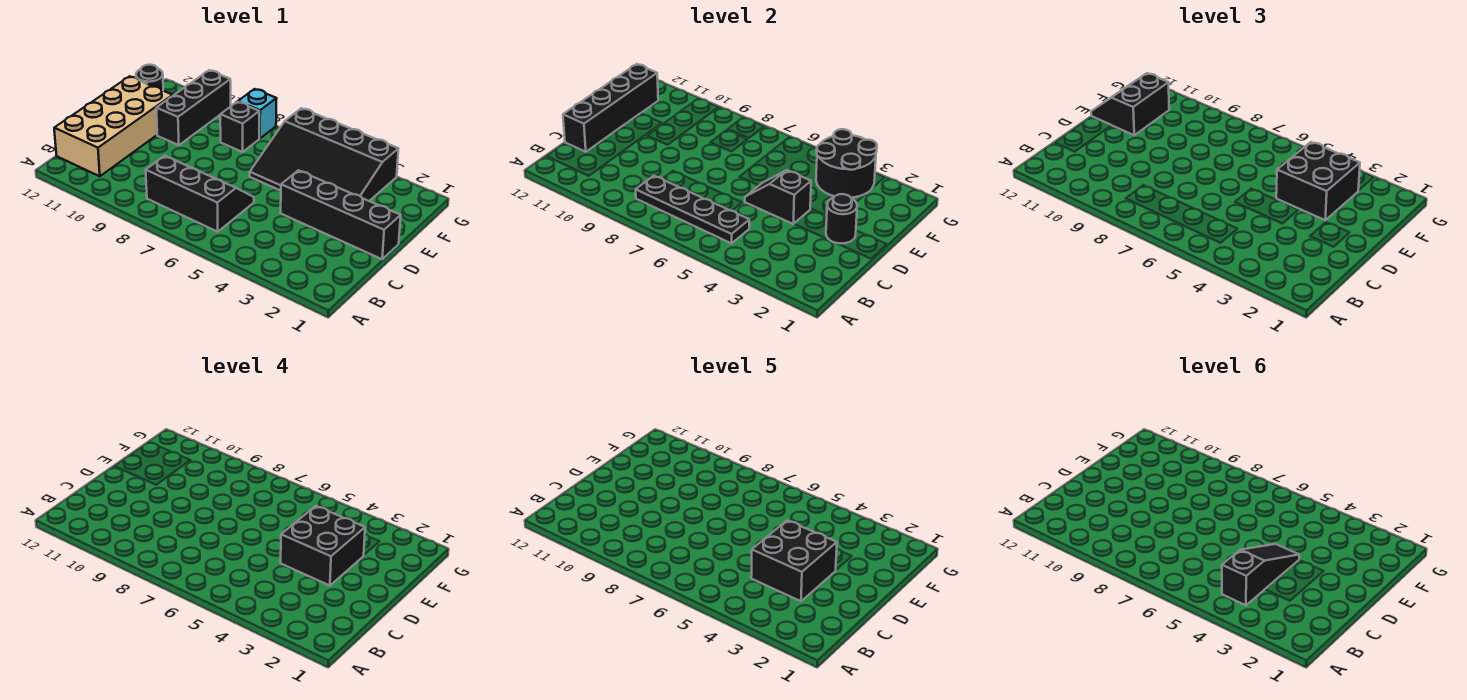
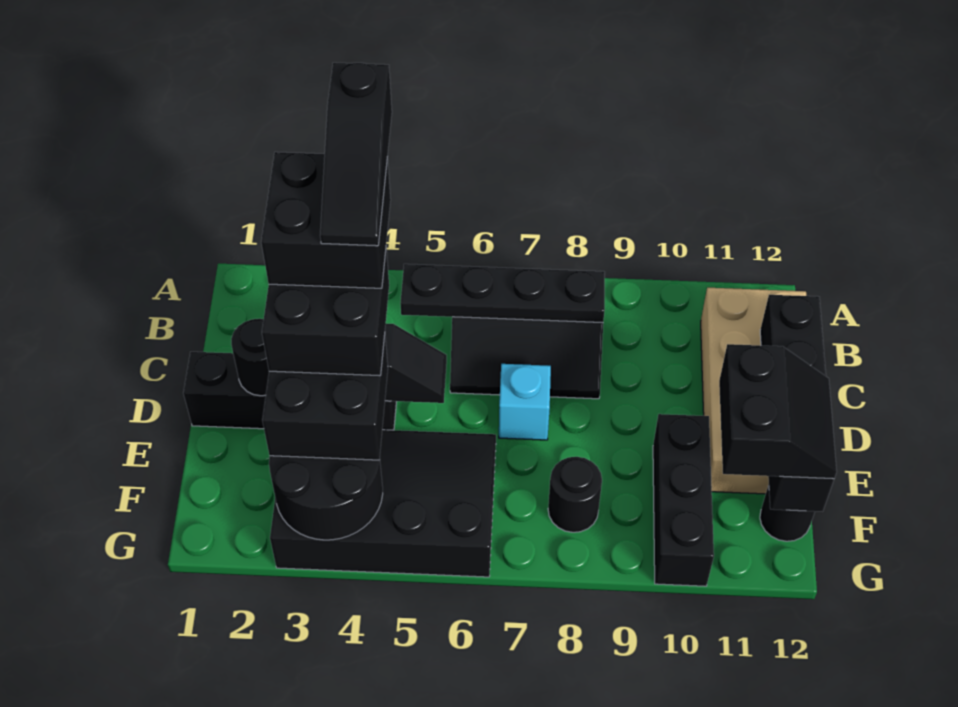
black 1x1 brick [220,102,259,152] -> black 1x1 round brick [548,457,602,532]
cyan 1x1 brick [238,89,277,138] -> cyan 1x1 brick moved to [499,364,551,440]

